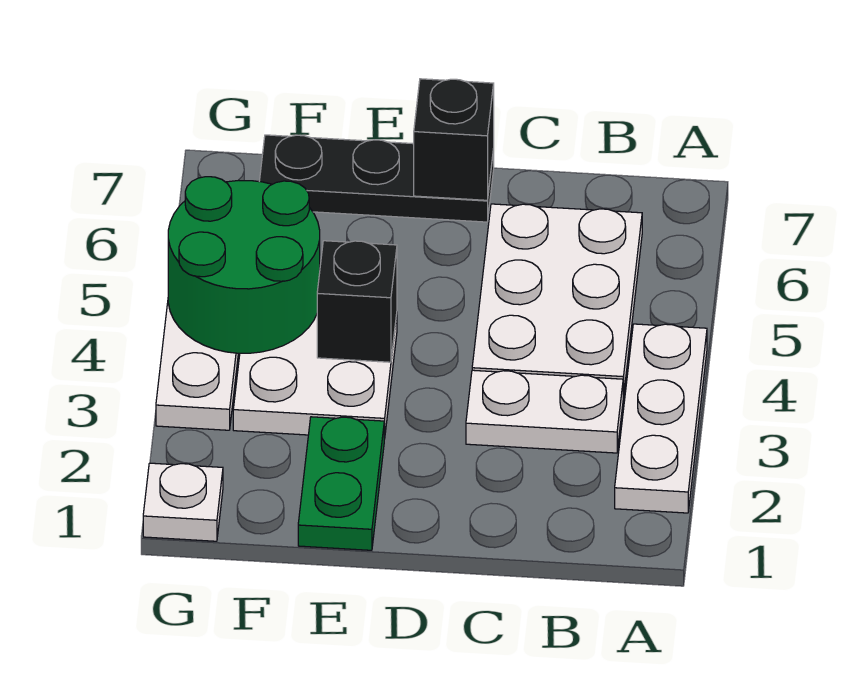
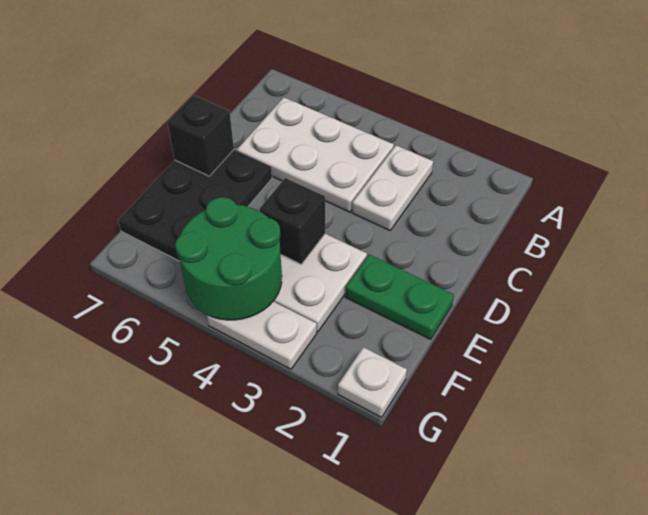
white 1x3 plate [615,324,707,513] -> none
black 1x3 plate [259,135,494,222] -> black 2x3 plate [118,150,272,261]

